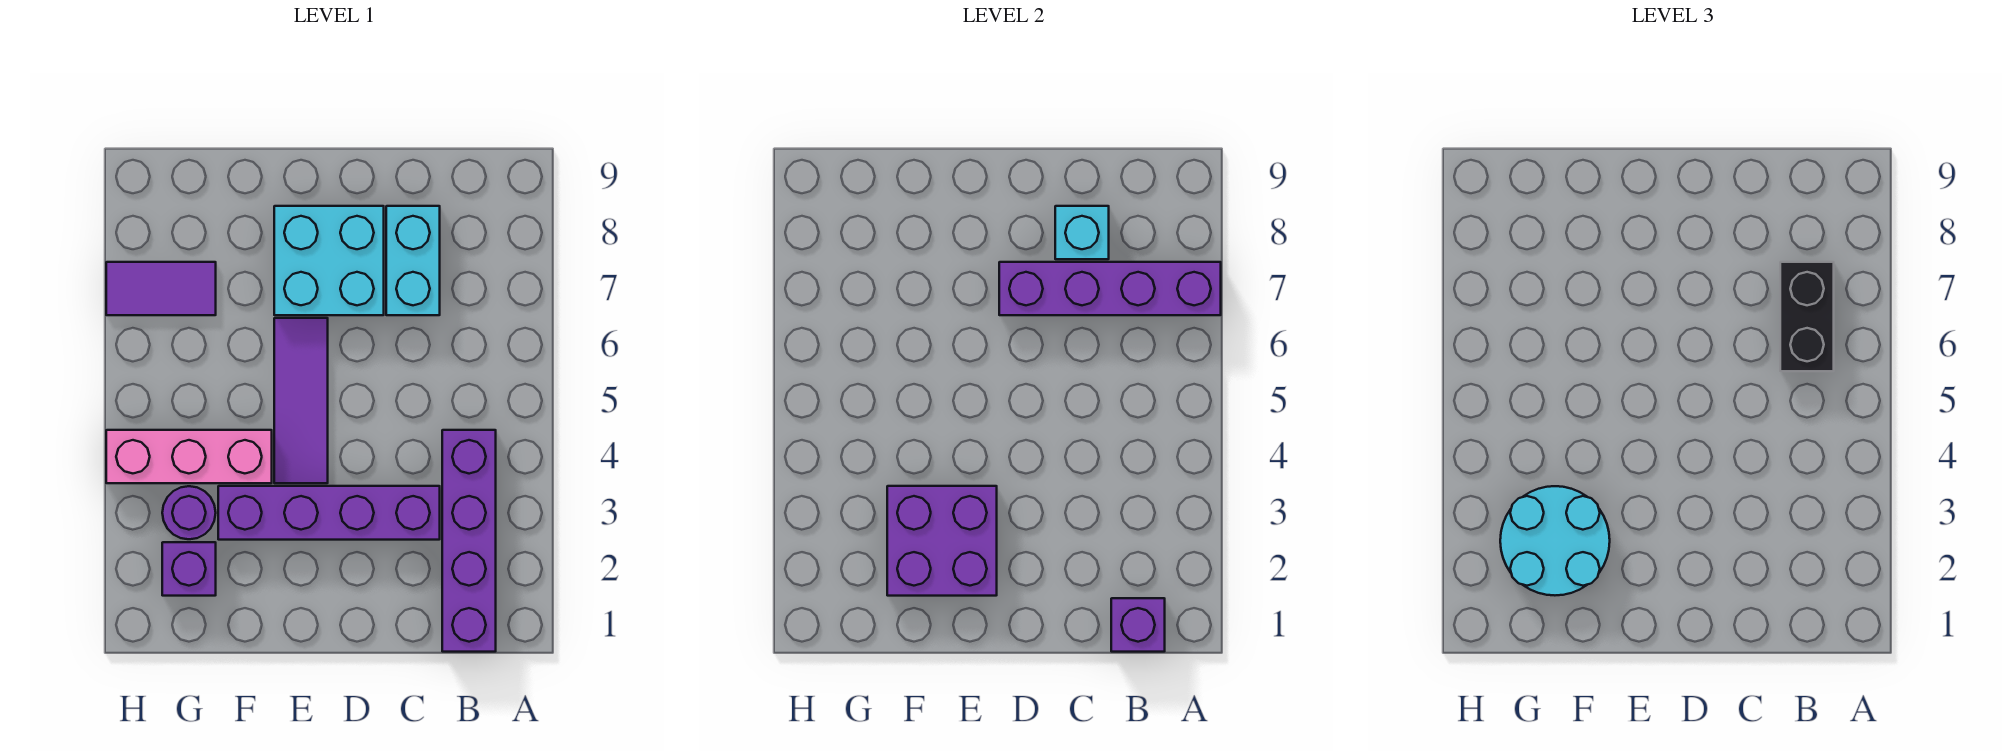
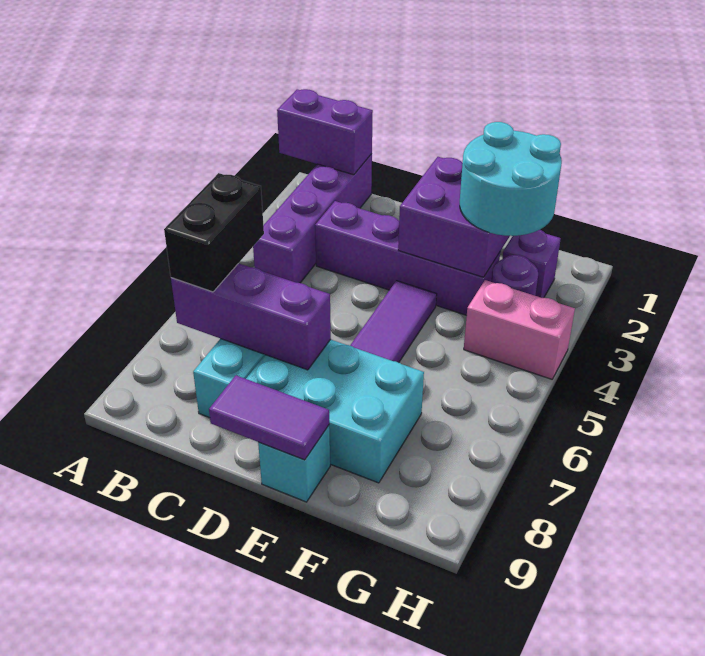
purple 1x4 brick [999,262,1221,315] -> purple 1x3 brick [171,263,331,370]
purple 1x1 brick [1111,598,1165,652] -> purple 1x2 brick [277,89,373,175]
cyan 1x1 brick [1055,206,1109,259] -> cyan 1x1 brick moved to [258,426,330,502]
cyan 2x2 brick [274,206,384,315] -> cyan 2x3 brick [246,339,424,483]
pink 1x3 brick [106,430,272,483] -> pink 1x2 brick [464,280,575,379]
purple 1x2 tile [106,262,216,315] -> purple 1x2 tile moved to [209,375,329,460]

